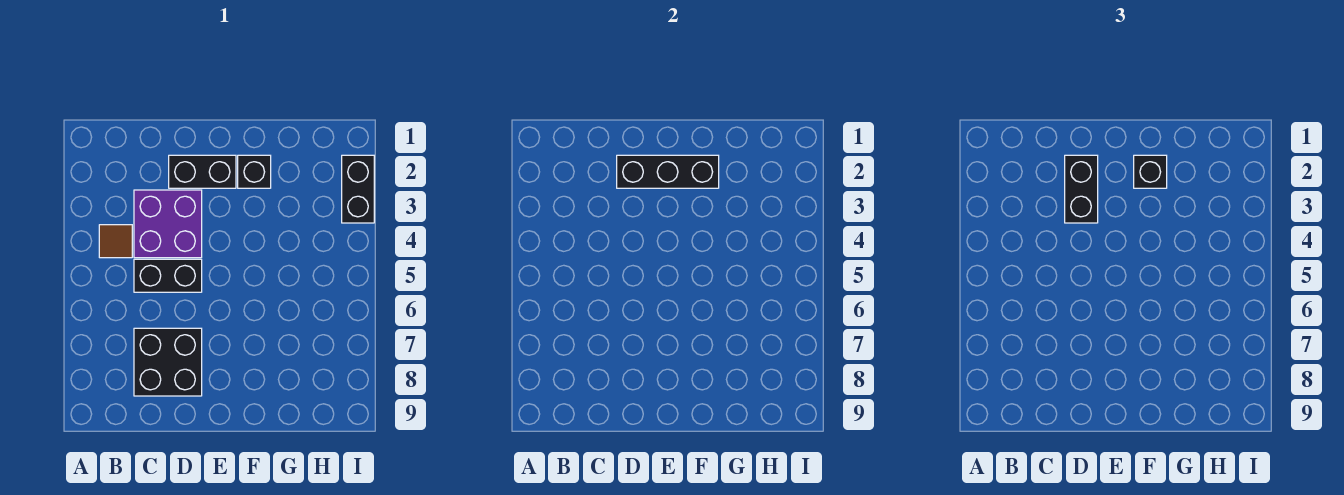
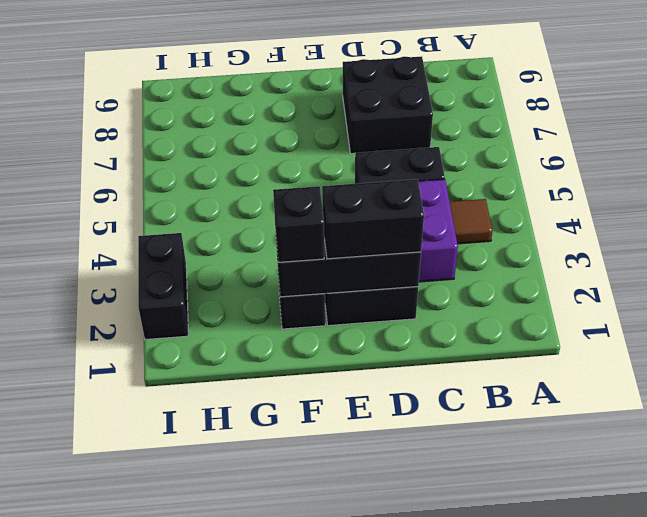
black 1x2 brick [1065,155,1098,223] -> black 1x2 brick turned to [322,179,424,259]

